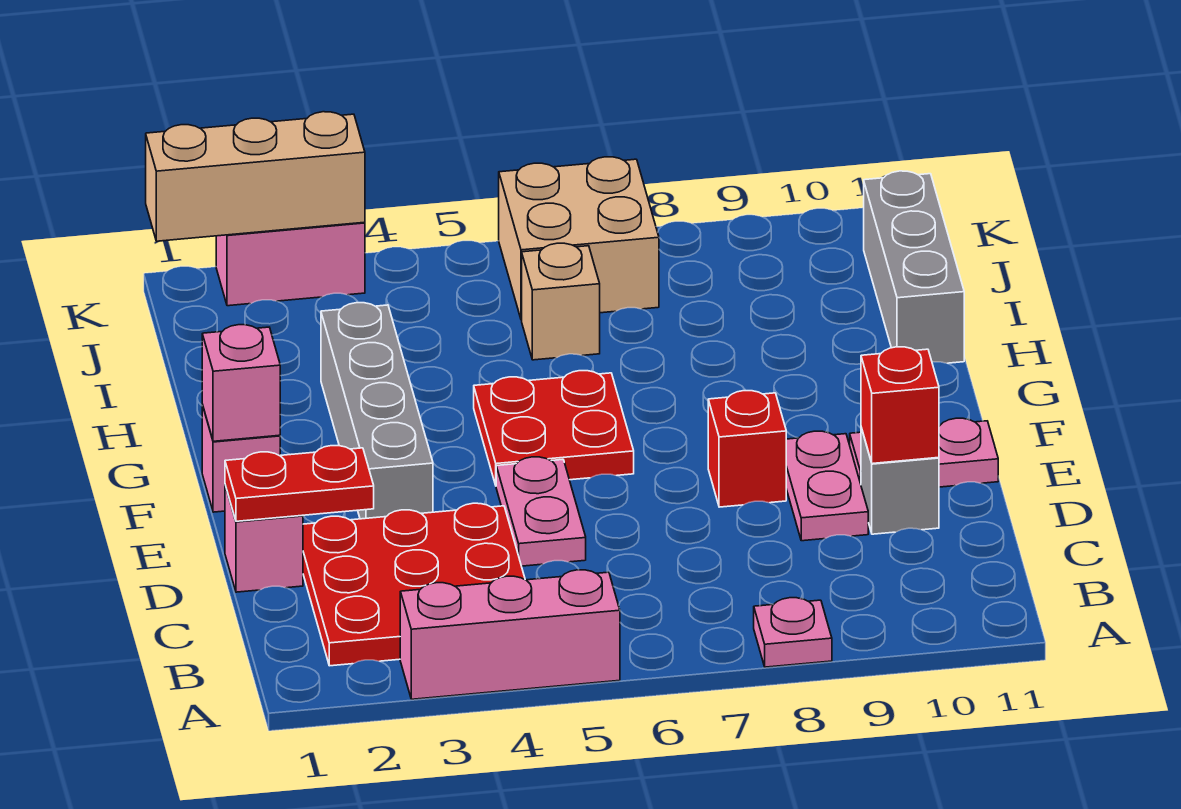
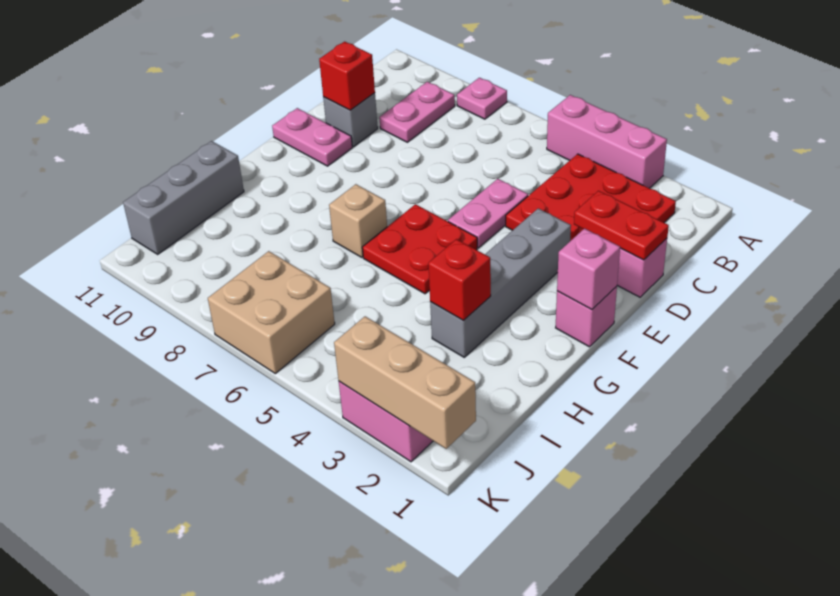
pink 1x2 plate [786,431,868,541] -> pink 1x2 plate moved to [379,82,455,142]
red 1x1 brick [708,391,786,507] -> red 1x1 brick moved to [428,239,491,321]
tan 1x1 brick [522,243,600,360] -> tan 1x1 brick moved to [329,184,387,257]

